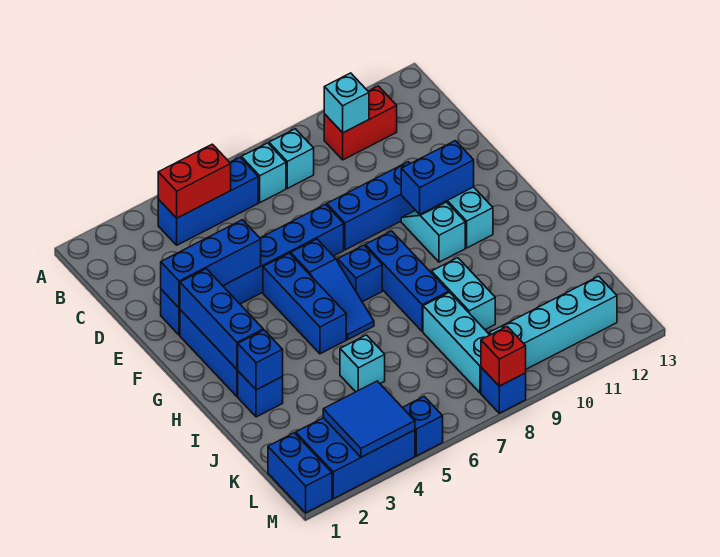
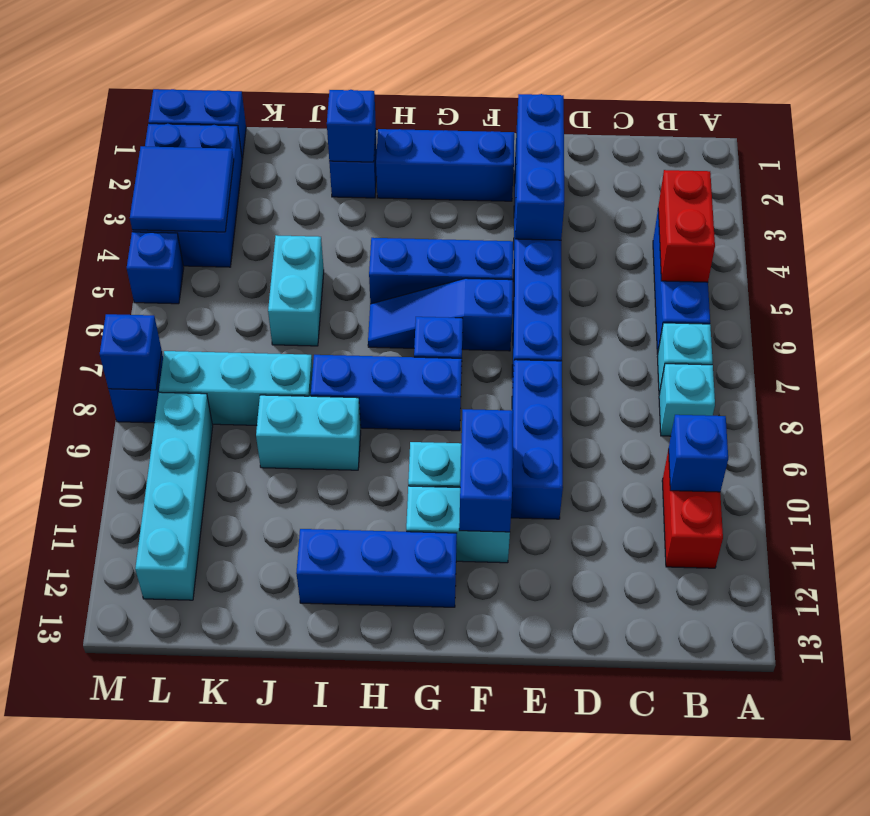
cyan 1x1 brick [324,73,369,133] -> blue 1x1 brick [669,415,728,492]
blue 1x3 brick [180,269,263,369] -> blue 1x3 brick moved to [296,529,457,607]
cyan 1x1 brick [340,335,385,392] -> cyan 1x2 brick [268,235,324,346]
red 1x1 brick [481,327,526,386] -> blue 1x1 brick [100,314,162,390]

